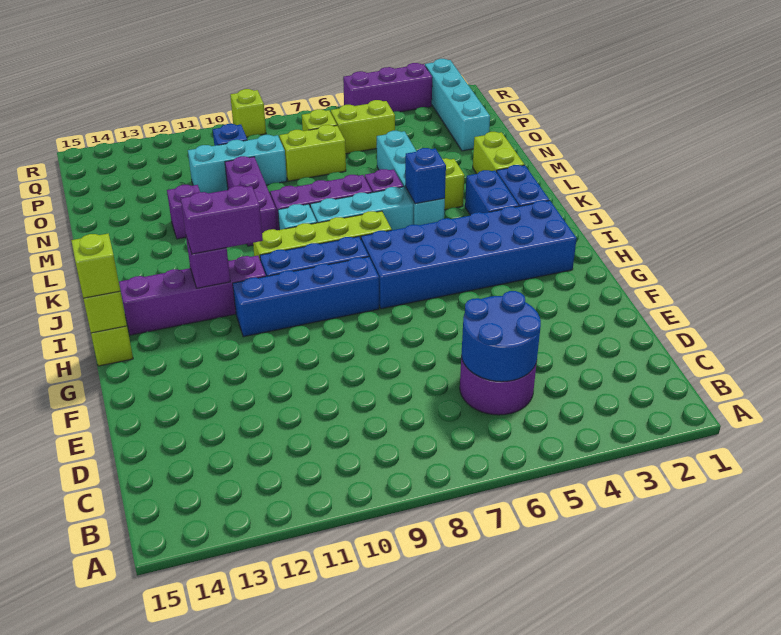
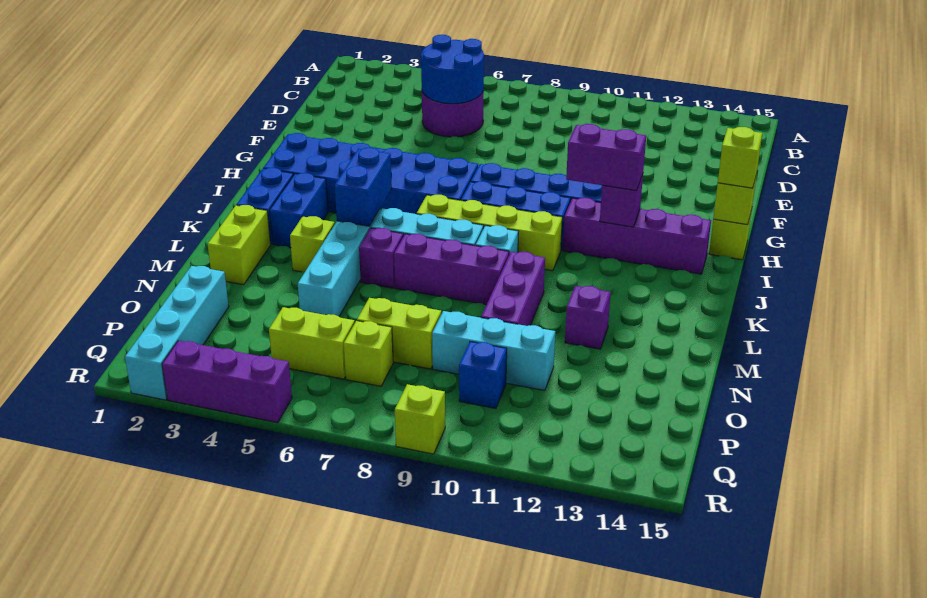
blue 1x1 brick [405,148,446,204] -> blue 1x2 brick [335,148,392,226]

